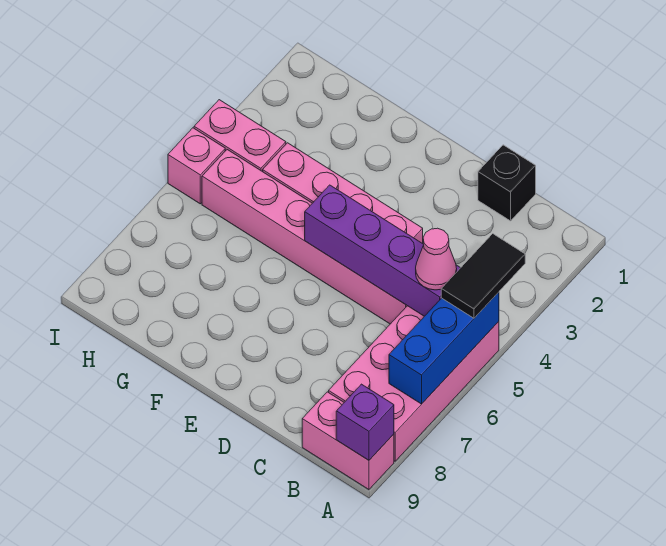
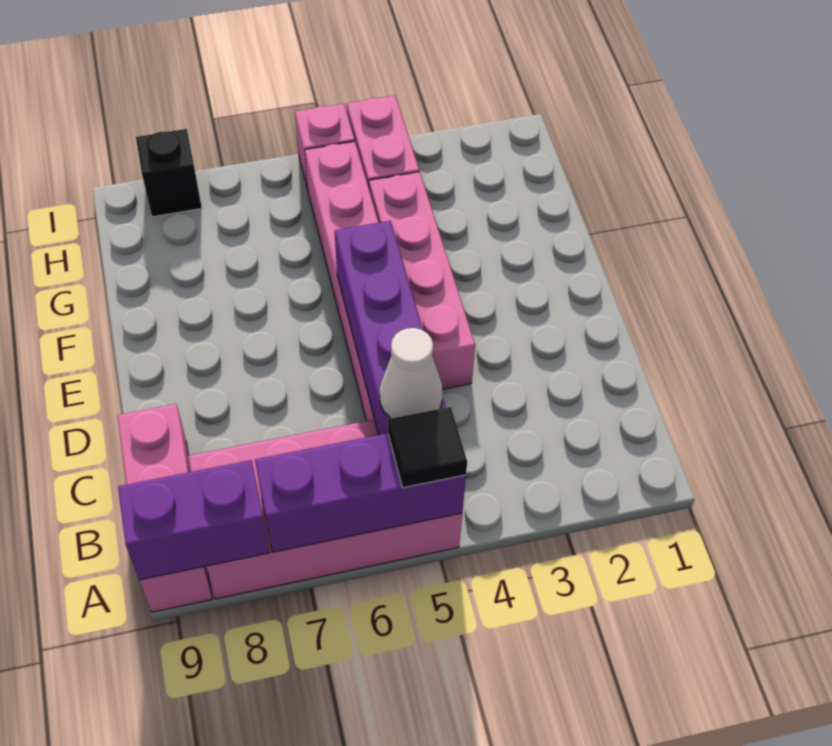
black 1x2 tile [441,234,525,318] -> black 1x1 tile [388,407,467,488]
blue 1x3 brick [389,292,499,404] -> purple 1x3 brick [255,433,466,552]
pink 1x2 brick [302,392,394,490] -> pink 1x3 brick [117,404,212,612]
purple 1x1 brick [336,384,394,460] -> purple 1x2 brick [118,460,269,580]
pink 1x1 cone [416,228,457,290] -> white 1x1 cone [380,328,443,418]
black 1x1 brick [478,145,536,221] -> black 1x1 brick moved to [136,129,202,217]

